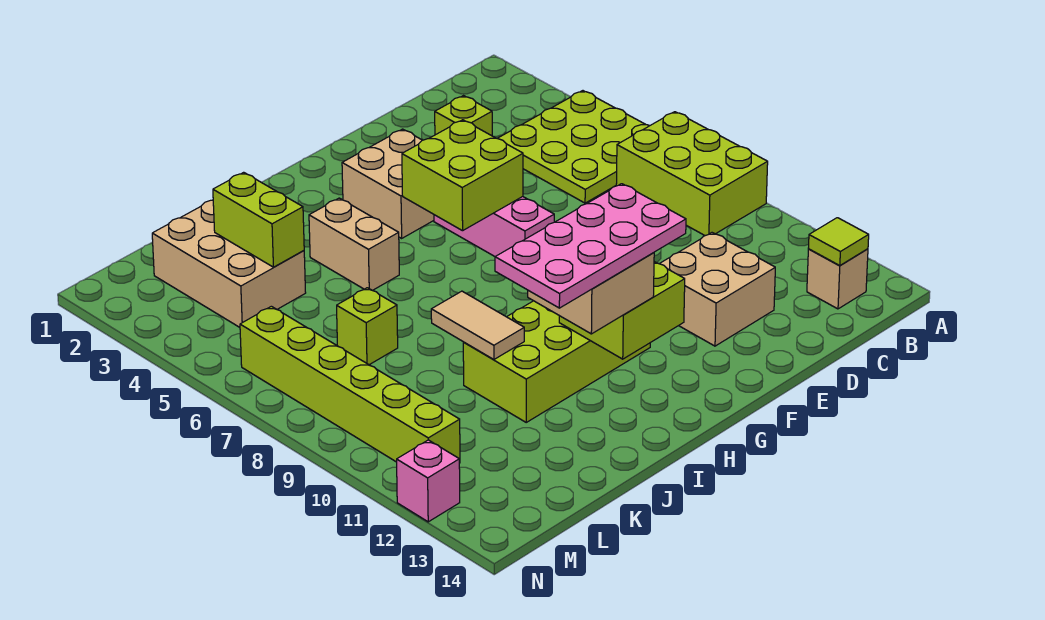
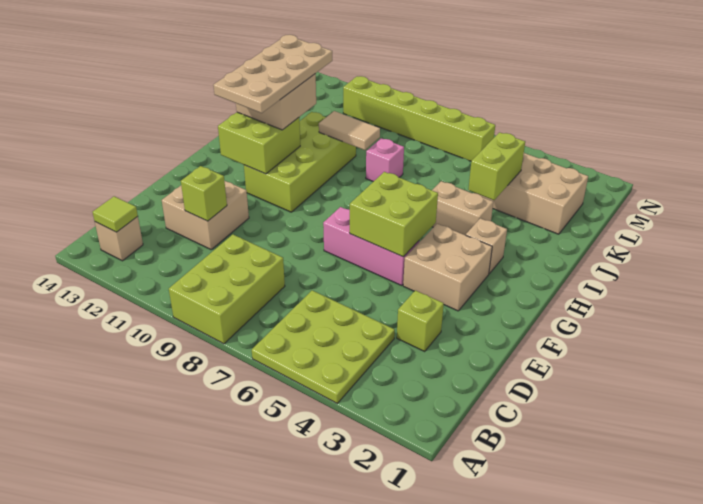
lime 2x3 brick [616,112,768,236] -> lime 2x3 brick turned to [169,235,285,344]
pink 2x4 plate [495,184,686,308] -> tan 2x4 plate [214,35,332,113]
none -> tan 1x1 brick [466,218,507,274]
lime 1x2 brick [213,172,304,267] -> lime 1x2 brick turned to [468,132,525,200]
lime 1x1 brick [337,288,398,365] -> lime 1x1 brick moved to [181,166,227,221]
pink 1x1 brick [397,440,460,522] -> pink 1x1 brick moved to [366,138,404,182]

